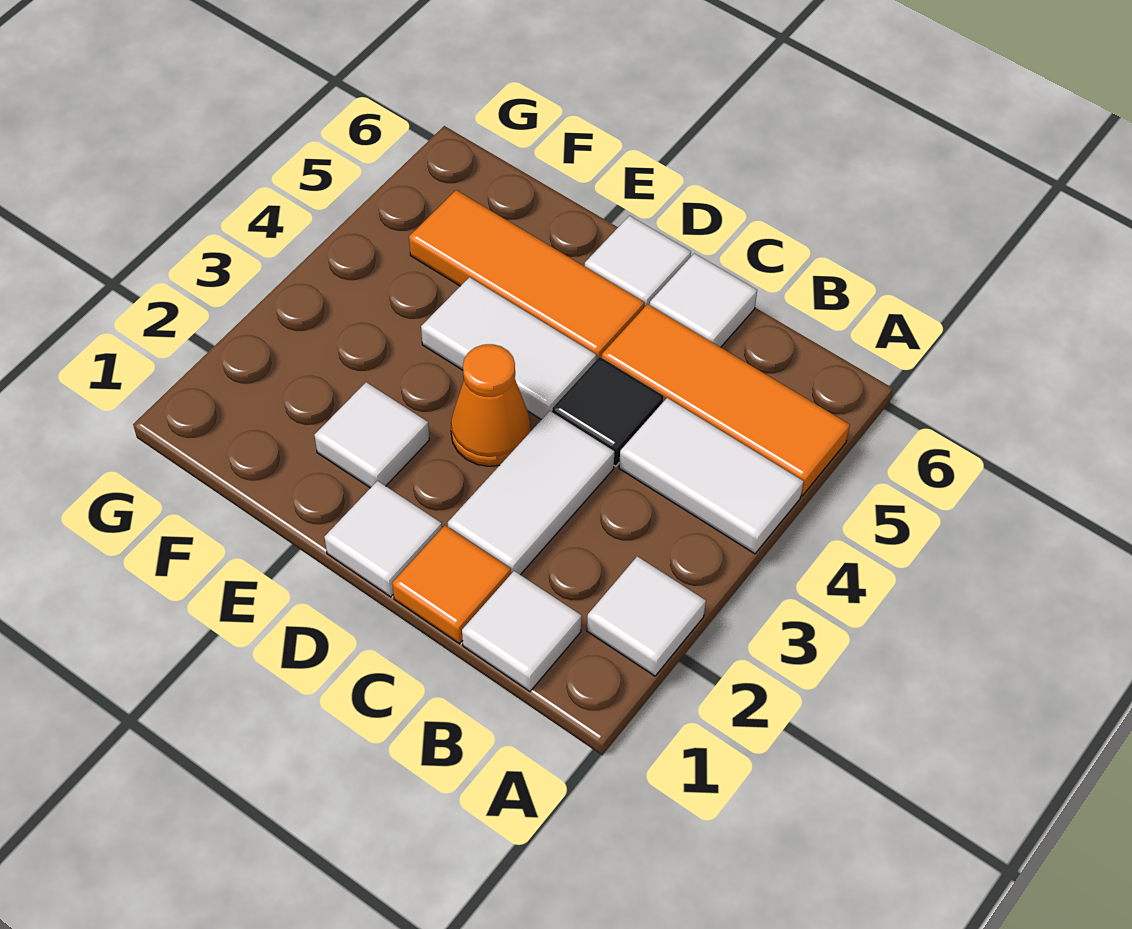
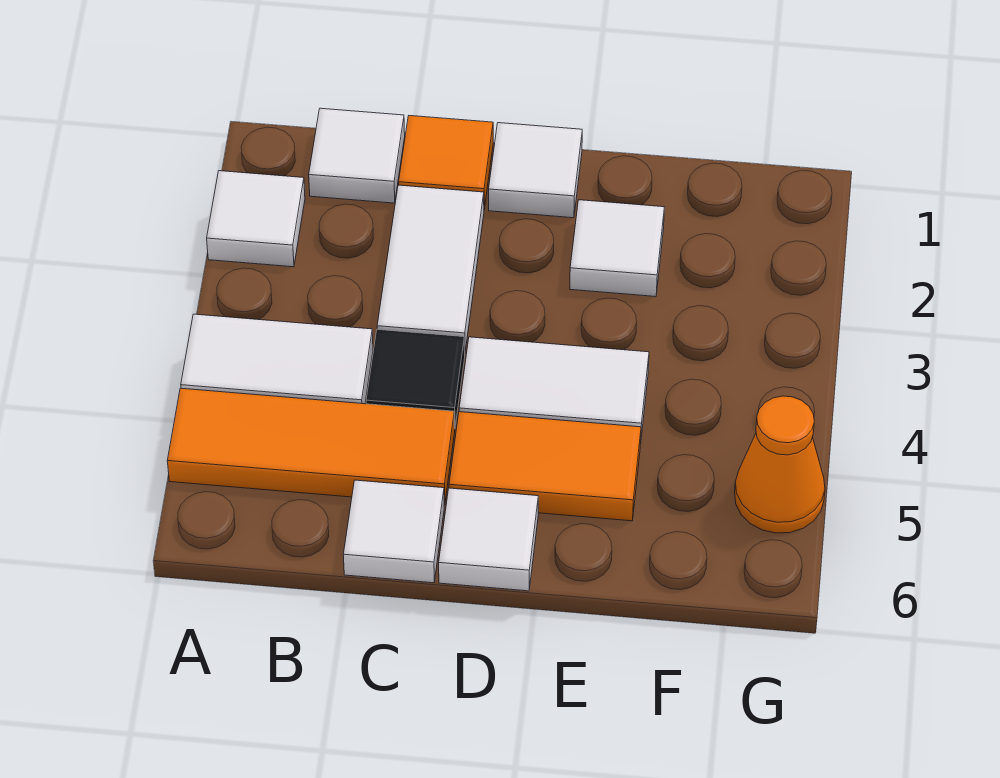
orange 1x1 cone [451,344,530,466] -> orange 1x1 cone moved to [735,396,825,533]
orange 1x3 tile [409,190,644,360] -> orange 1x2 tile [449,412,641,521]

